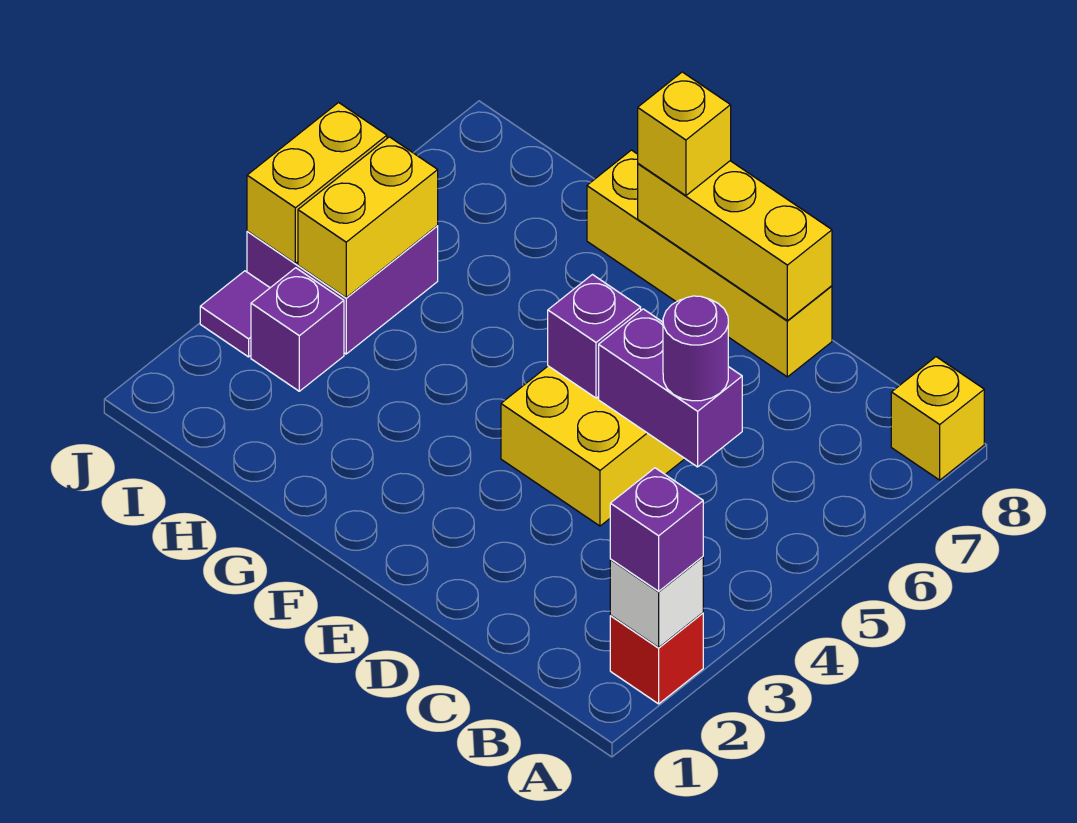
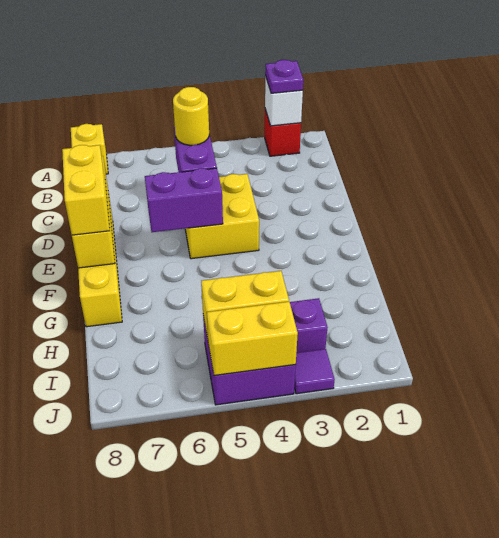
purple 1x1 brick [610,468,703,591] -> purple 1x1 plate [265,60,303,93]
purple 1x1 round brick [663,296,728,401] -> yellow 1x1 round brick [173,87,209,145]
purple 1x1 brick [548,275,641,398] -> purple 1x2 brick [145,168,223,232]
yellow 1x1 brick [638,72,731,196] -> yellow 1x2 brick [62,145,110,235]

